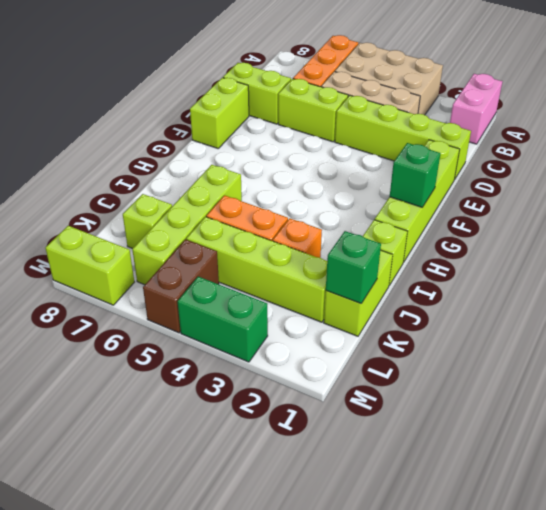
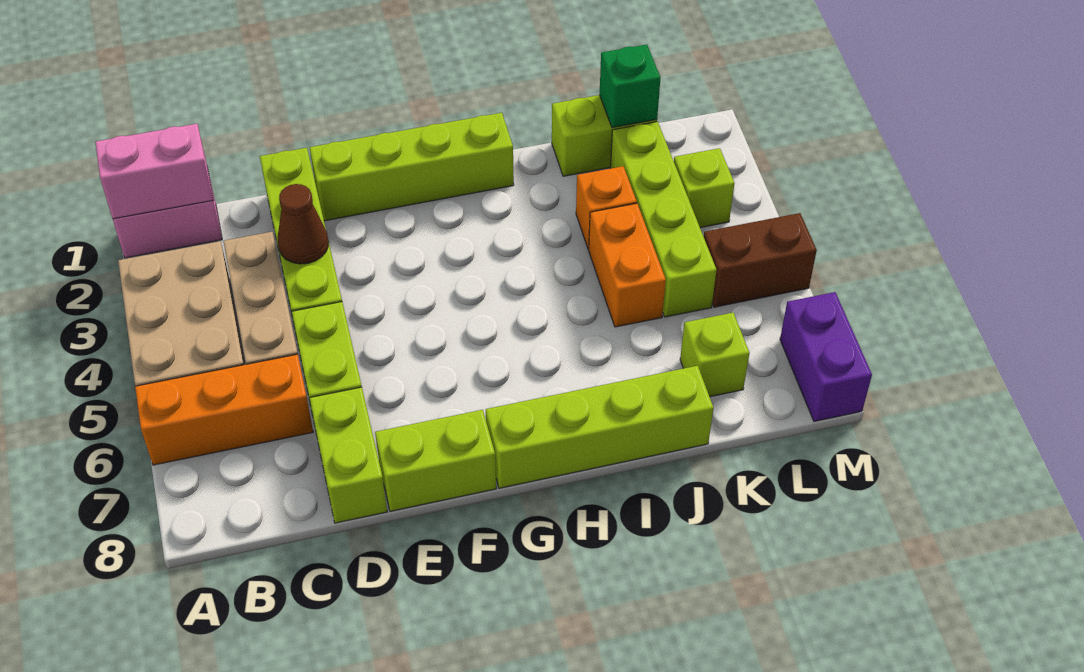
none -> pink 1x2 brick [95,124,213,219]
none -> brown 1x1 cone [278,184,328,264]
green 1x1 brick [390,143,440,207] -> none
lime 1x1 brick [363,220,408,285] -> lime 1x1 brick moved to [674,148,735,228]
lime 1x4 brick [132,165,242,285] -> lime 1x4 brick moved to [486,366,713,488]
green 1x2 brick [177,277,268,362] -> none
lime 1x2 brick [46,226,134,305] -> purple 1x2 brick [780,292,872,421]

